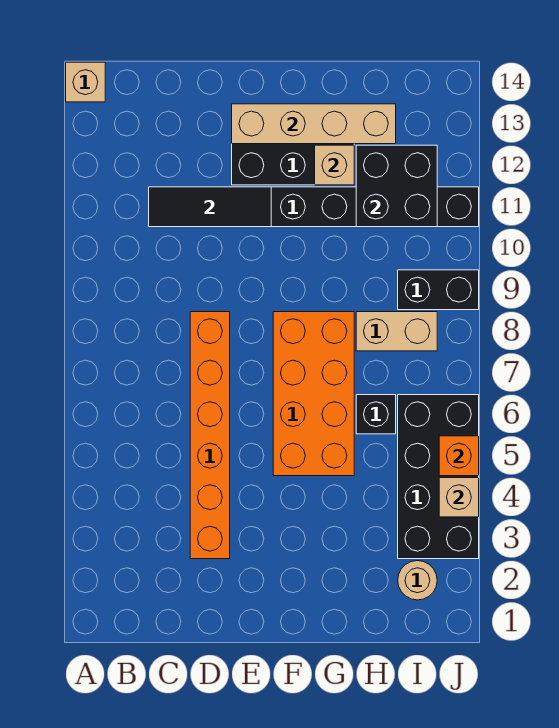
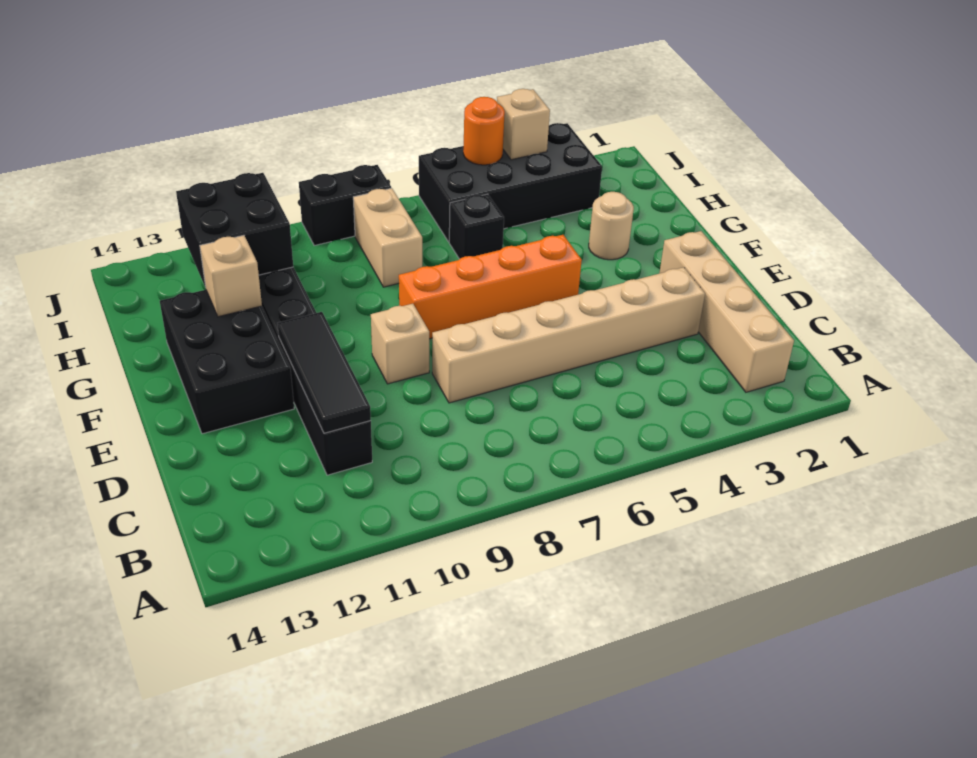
tan 1x1 brick [66,62,105,102] -> tan 1x1 brick moved to [371,304,429,384]
orange 1x6 brick [190,312,230,559] -> tan 1x6 brick [432,267,705,403]
tan 1x4 brick [232,104,396,144] -> tan 1x4 brick moved to [660,231,794,392]
orange 2x4 brick [273,312,354,476] -> orange 1x4 brick [399,235,582,339]
tan 1x1 round brick [398,561,437,600] -> tan 1x1 round brick moved to [589,192,634,260]
black 1x2 brick [398,270,479,310] -> black 1x2 brick turned to [299,165,391,246]
orange 1x1 brick [439,436,479,476] -> orange 1x1 round brick [463,97,505,165]

